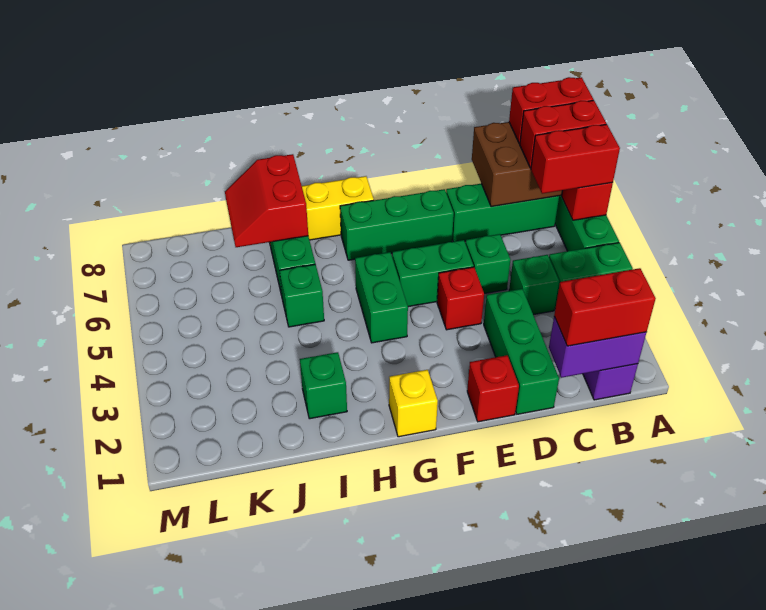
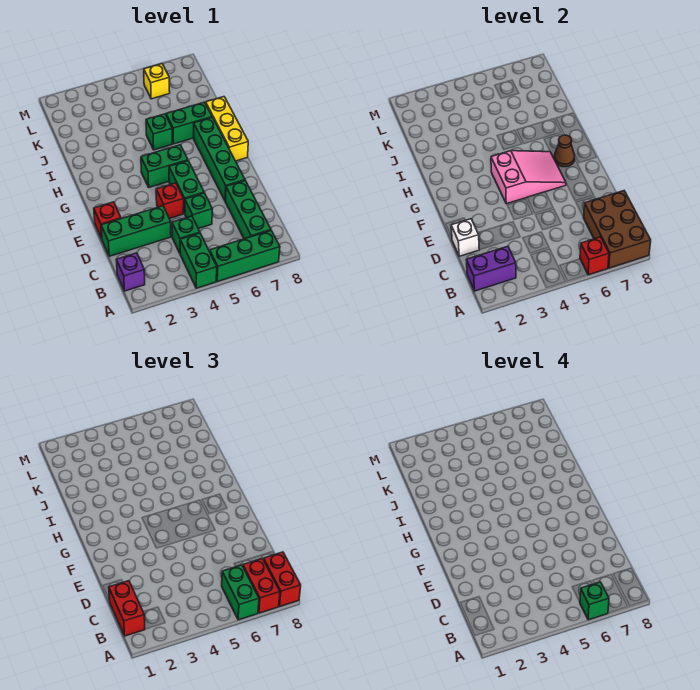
red 1x2 brick [531,124,620,194] -> green 1x2 brick [222,565,259,620]
purple 1x2 brick [549,317,646,378] -> purple 1x2 brick turned to [466,246,516,291]
none -> white 1x1 brick [451,219,479,256]
green 1x3 brick [340,189,454,260] -> green 1x4 brick [194,117,245,200]
none -> pink 2x3 slope [491,151,566,204]
yellow 1x1 brick [389,370,438,437] -> yellow 1x1 brick moved to [144,64,170,99]
none -> brown 1x1 cone [554,135,575,167]
green 1x1 brick [300,352,347,419] -> green 1x1 brick moved to [580,582,609,620]
red 2x2 slope [225,154,308,247] -> none

